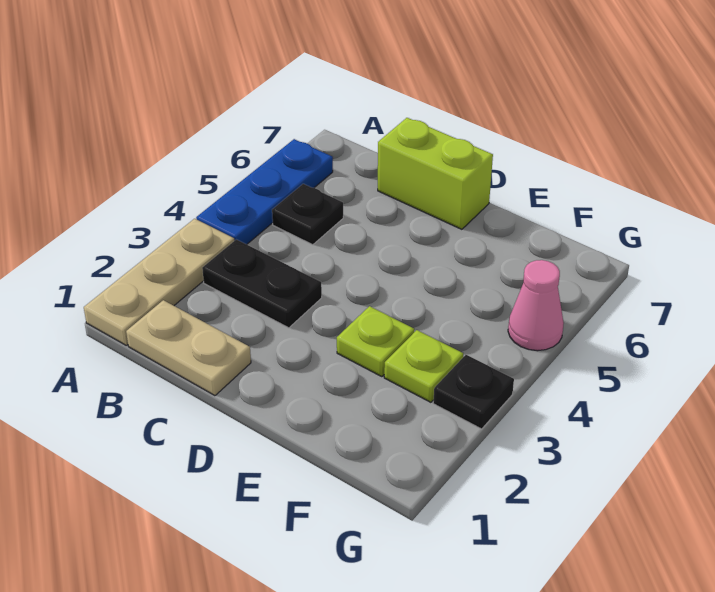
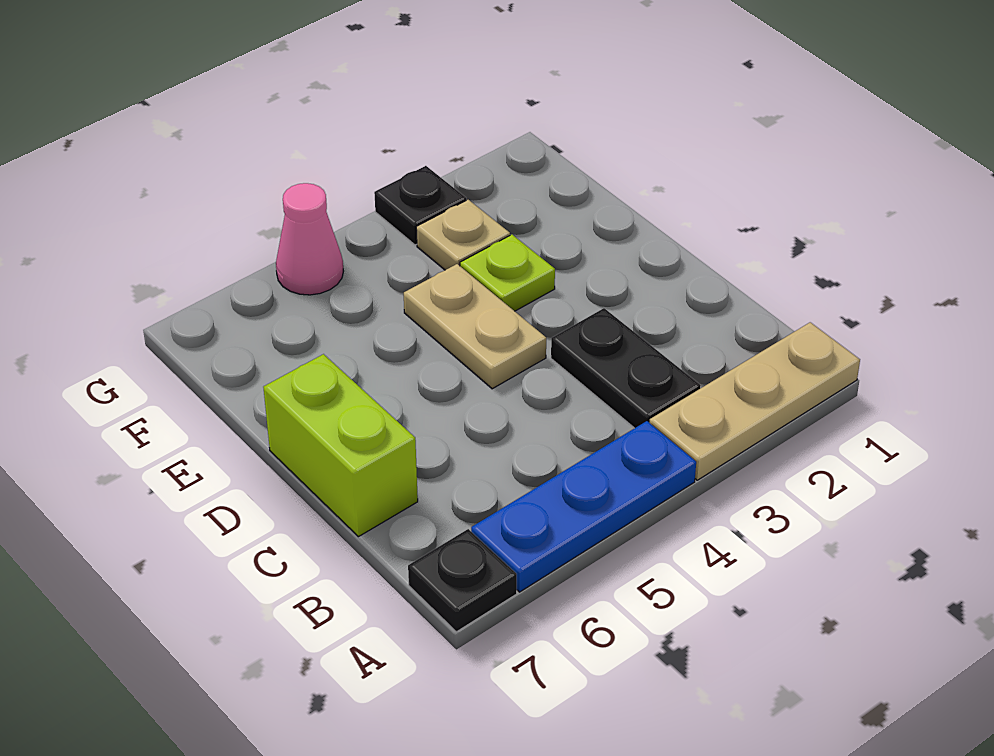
tan 1x2 plate [126,300,251,396] -> tan 1x2 plate moved to [404,264,546,389]
black 1x1 plate [272,184,343,245] -> black 1x1 plate moved to [408,529,517,632]
lime 1x1 plate [384,330,463,402] -> tan 1x1 plate [416,200,510,270]

